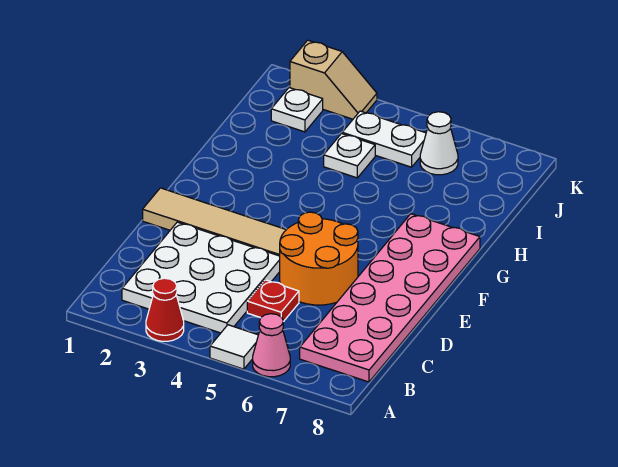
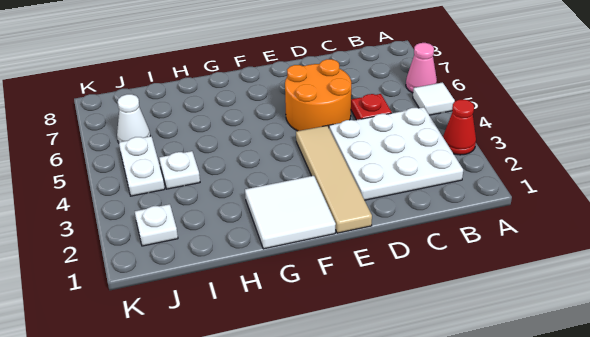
pink 2x6 plate [300,214,480,382] -> none
none -> white 2x2 tile [245,176,336,249]
tan 1x2 slope [290,40,377,119] -> none

